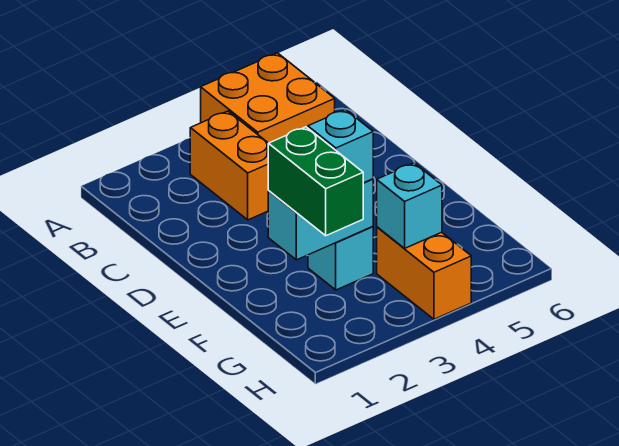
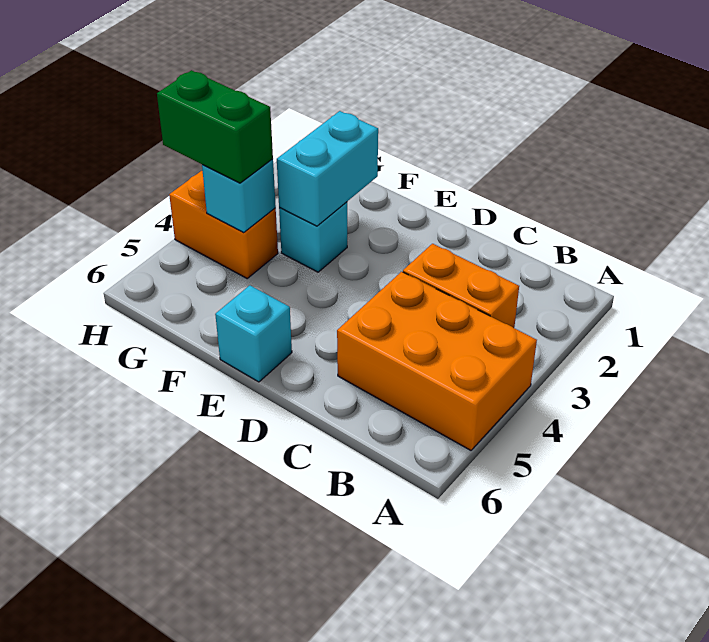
orange 2x2 brick [201,53,335,143] -> orange 2x3 brick [337,272,537,450]
green 1x2 brick [268,127,363,236] -> green 1x2 brick moved to [157,70,273,183]
cyan 1x1 brick [308,109,373,183] -> cyan 1x1 brick moved to [215,285,292,382]

